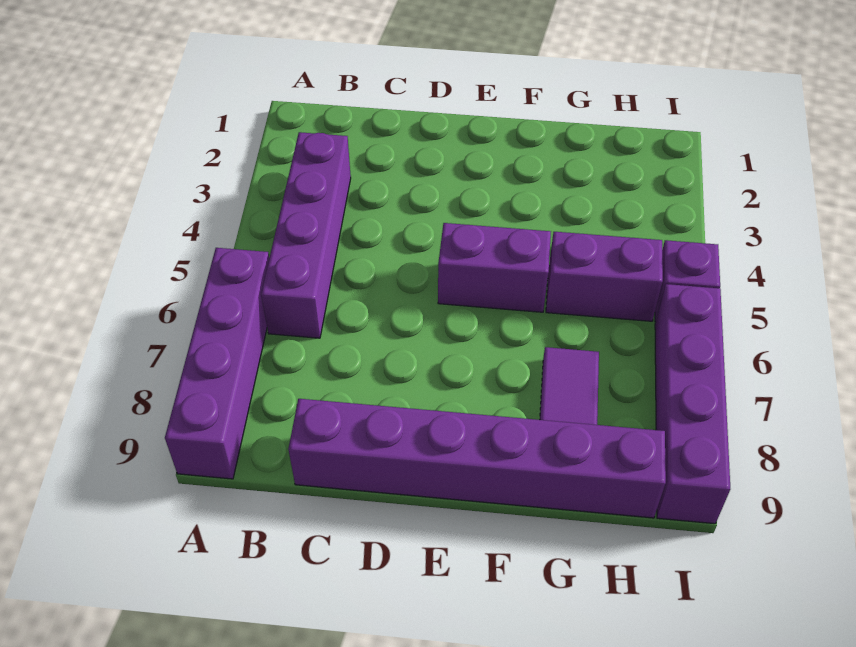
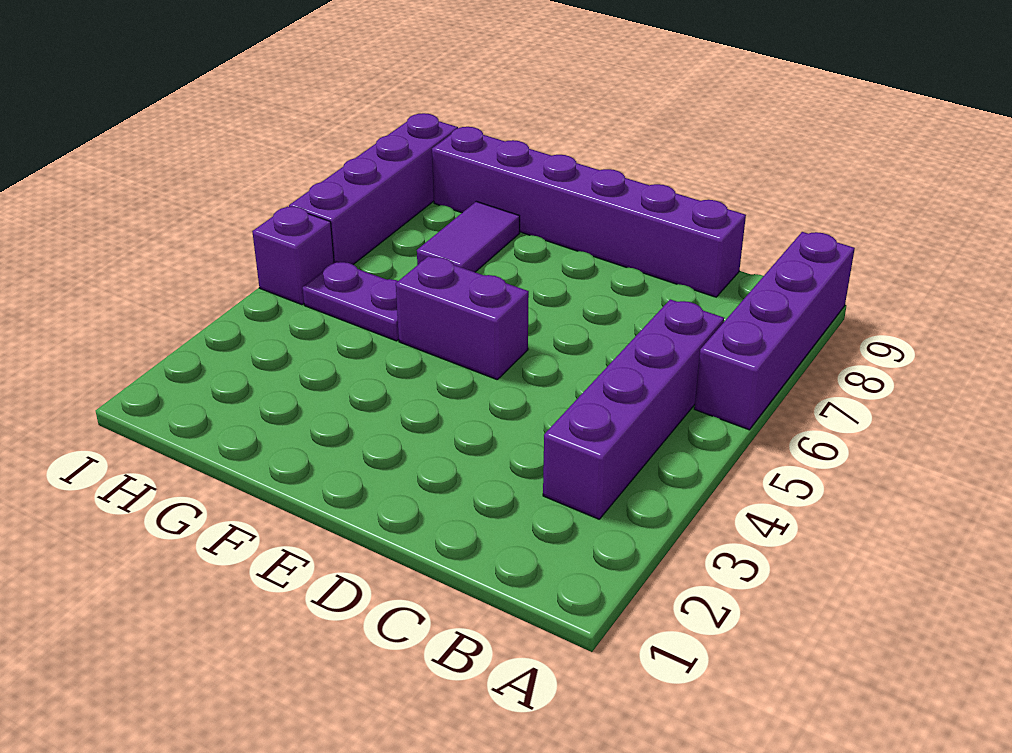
purple 1x2 brick [546,232,663,321] -> purple 1x2 plate [303,261,399,341]

